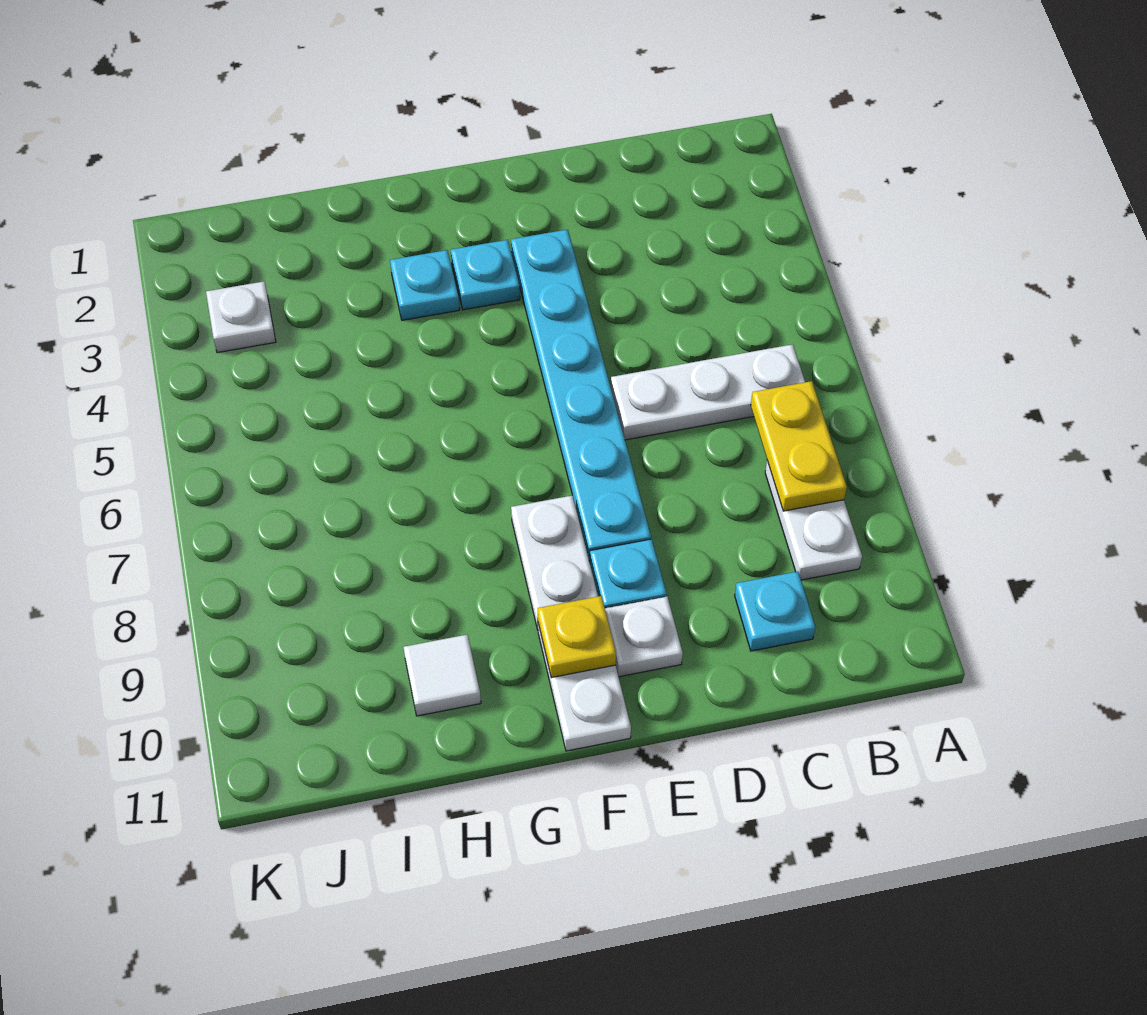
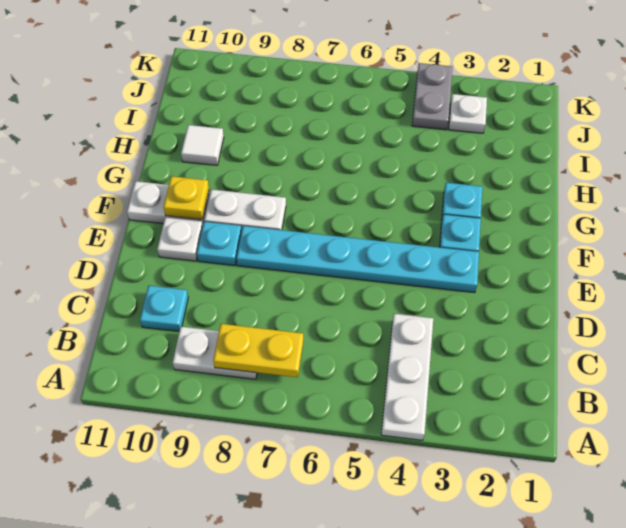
white 1x3 plate [611,344,805,440] -> white 1x3 plate moved to [381,314,433,440]
none -> grey 1x2 plate [412,63,453,130]

